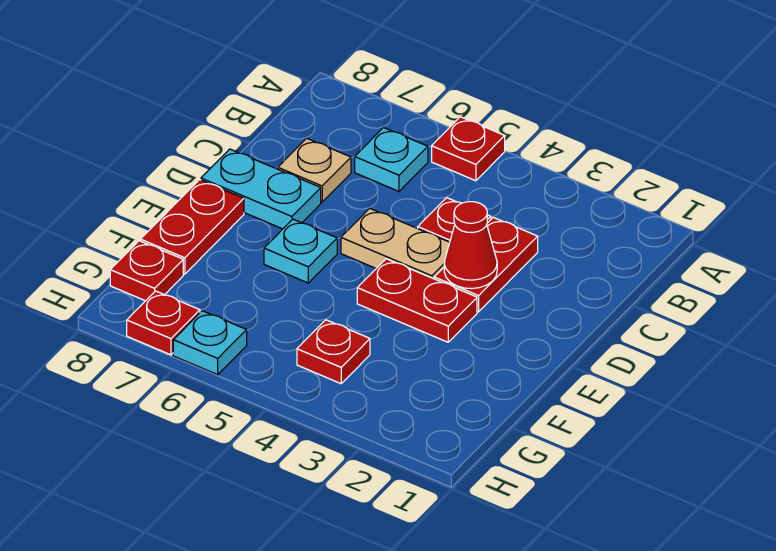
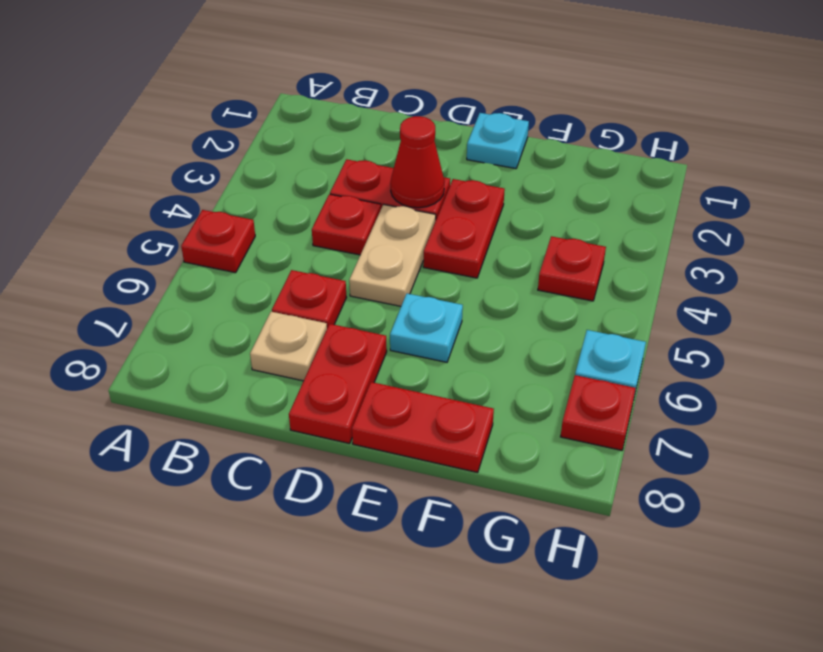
cyan 1x1 plate [355,128,428,191] -> cyan 1x1 plate moved to [467,113,529,169]
cyan 1x2 plate [201,149,321,229] -> red 1x2 plate [289,324,387,444]
red 1x1 plate [110,241,183,301] -> red 1x1 plate moved to [272,270,346,328]

